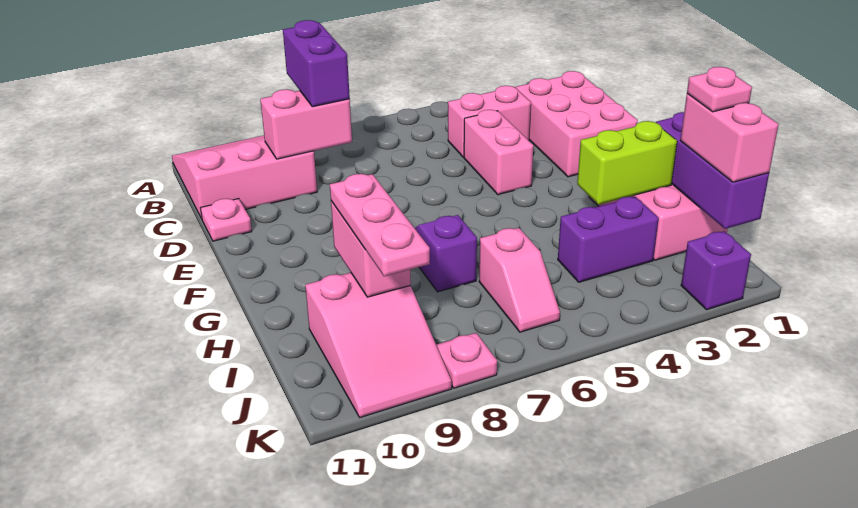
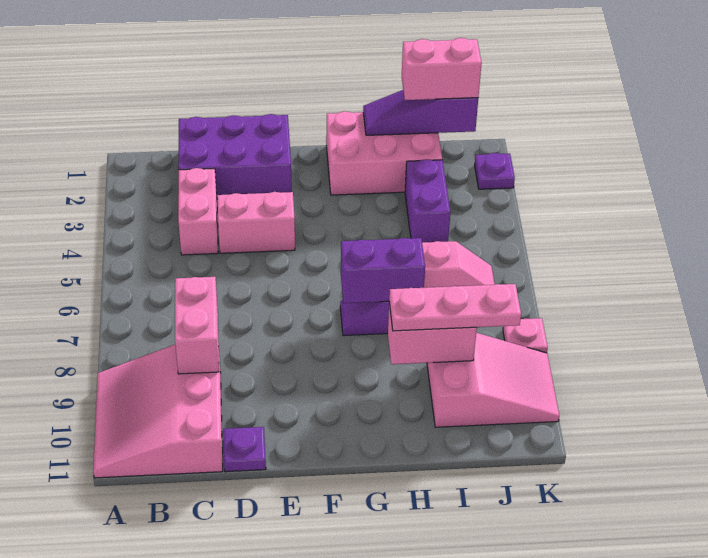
purple 1x2 brick [283,20,350,107] -> purple 1x2 brick moved to [341,238,425,303]
pink 2x3 brick [516,71,638,177] -> purple 2x3 brick [179,114,292,195]
pink 1x1 plate [201,199,252,241] -> purple 1x1 plate [223,427,266,472]
purple 1x3 brick [656,112,769,229] -> purple 1x3 slope [363,90,478,135]
lime 1x2 brick [577,121,677,205] -> none
pink 1x1 plate [687,67,752,112] -> none
purple 1x1 brick [681,231,751,310] -> purple 1x1 plate [475,153,515,189]

